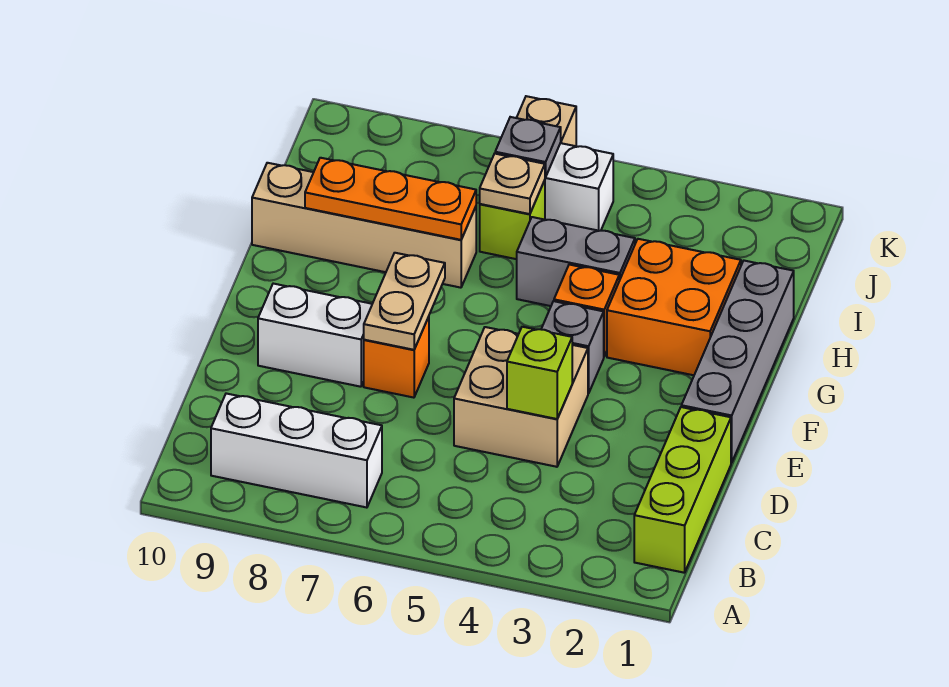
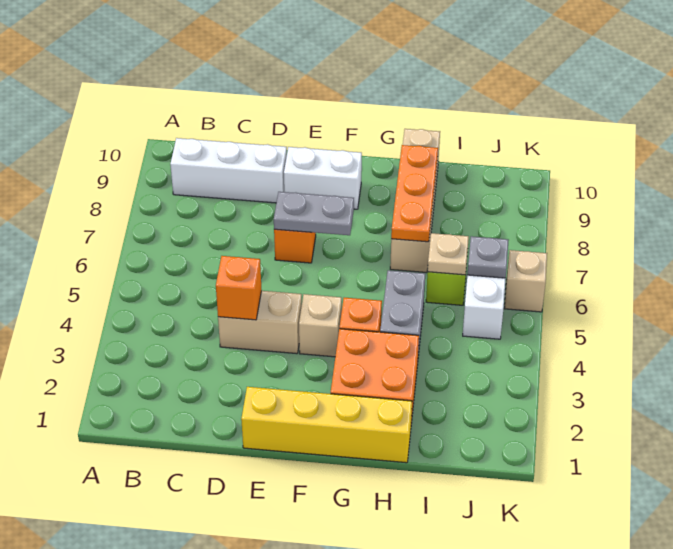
lime 1x3 brick [634,407,731,573] -> none
white 1x3 brick [211,393,382,508] -> white 1x3 brick turned to [170,138,287,203]
tan 2x2 brick [454,327,588,467] -> tan 1x2 brick [218,291,302,354]
lime 1x1 brick [507,327,572,419] -> orange 1x1 brick [216,256,262,320]
grey 1x4 brick [681,261,794,463] -> yellow 1x4 brick [241,387,412,463]
tan 1x2 plate [364,253,445,350] -> grey 1x2 plate [274,192,354,235]
white 1x2 brick [258,284,372,387] -> white 1x2 brick turned to [284,147,362,209]
grey 1x1 brick [541,301,604,394] -> tan 1x1 brick [299,294,342,357]

